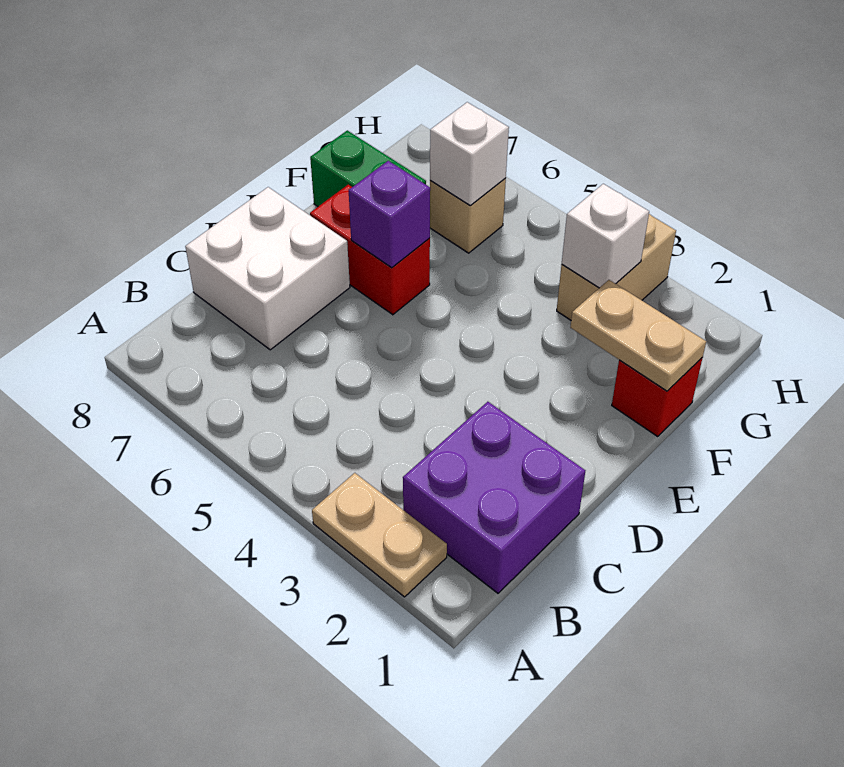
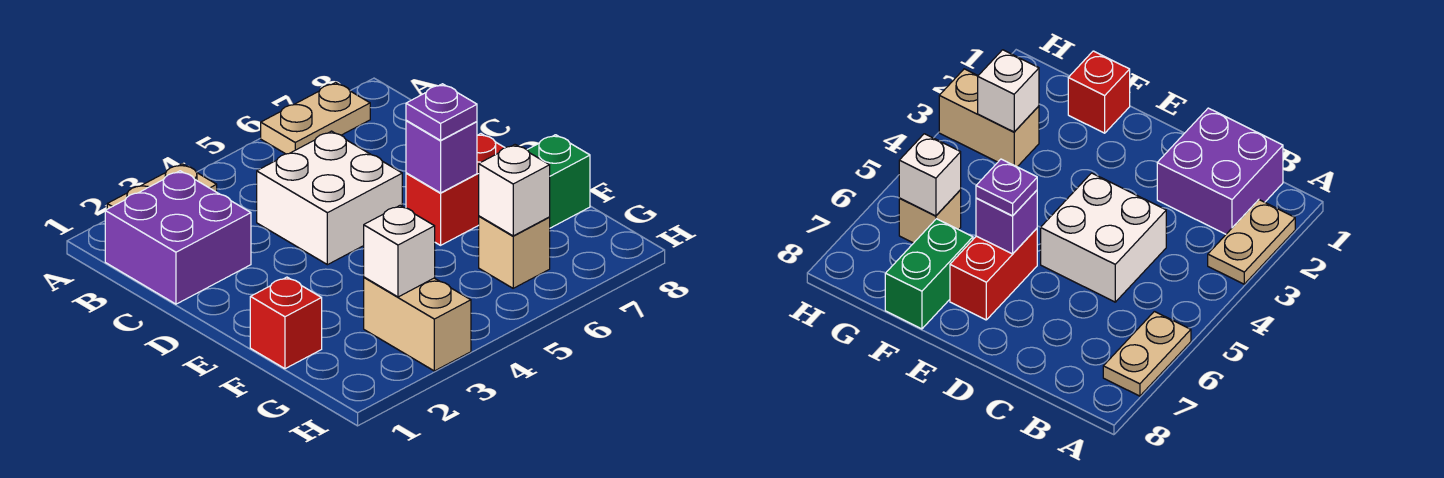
white 2x2 brick [185,187,350,350] -> white 2x2 brick moved to [257,131,402,265]
none -> purple 1x1 plate [406,84,477,140]
tan 1x2 plate [570,280,706,391] -> tan 1x2 plate moved to [261,83,370,154]

